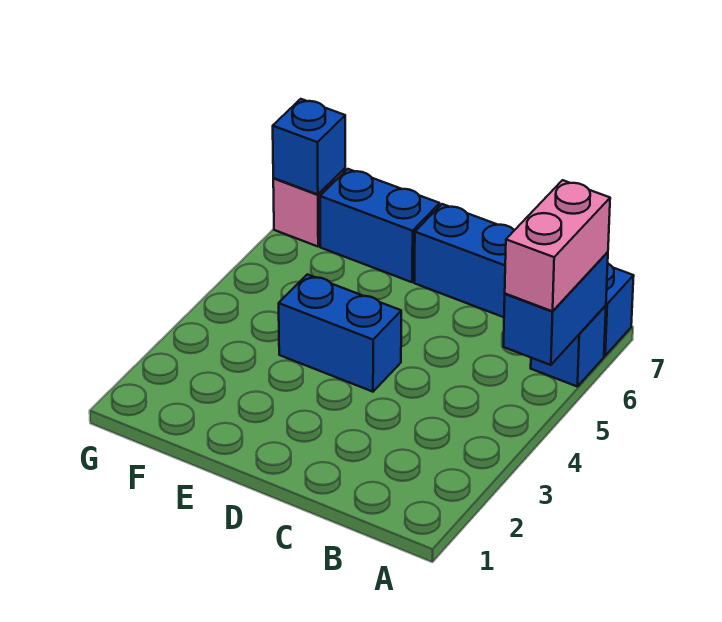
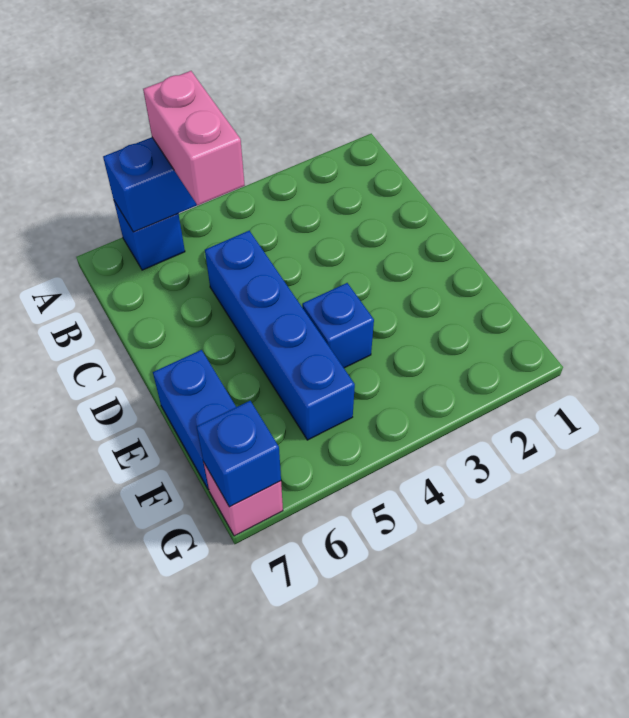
pink 1x2 brick [505,180,610,311] -> pink 1x2 brick turned to [143,71,245,205]
blue 1x4 brick [414,204,634,356] -> blue 1x4 brick moved to [205,231,355,440]
blue 1x2 brick [279,274,401,392] -> blue 1x1 brick [302,283,374,368]

